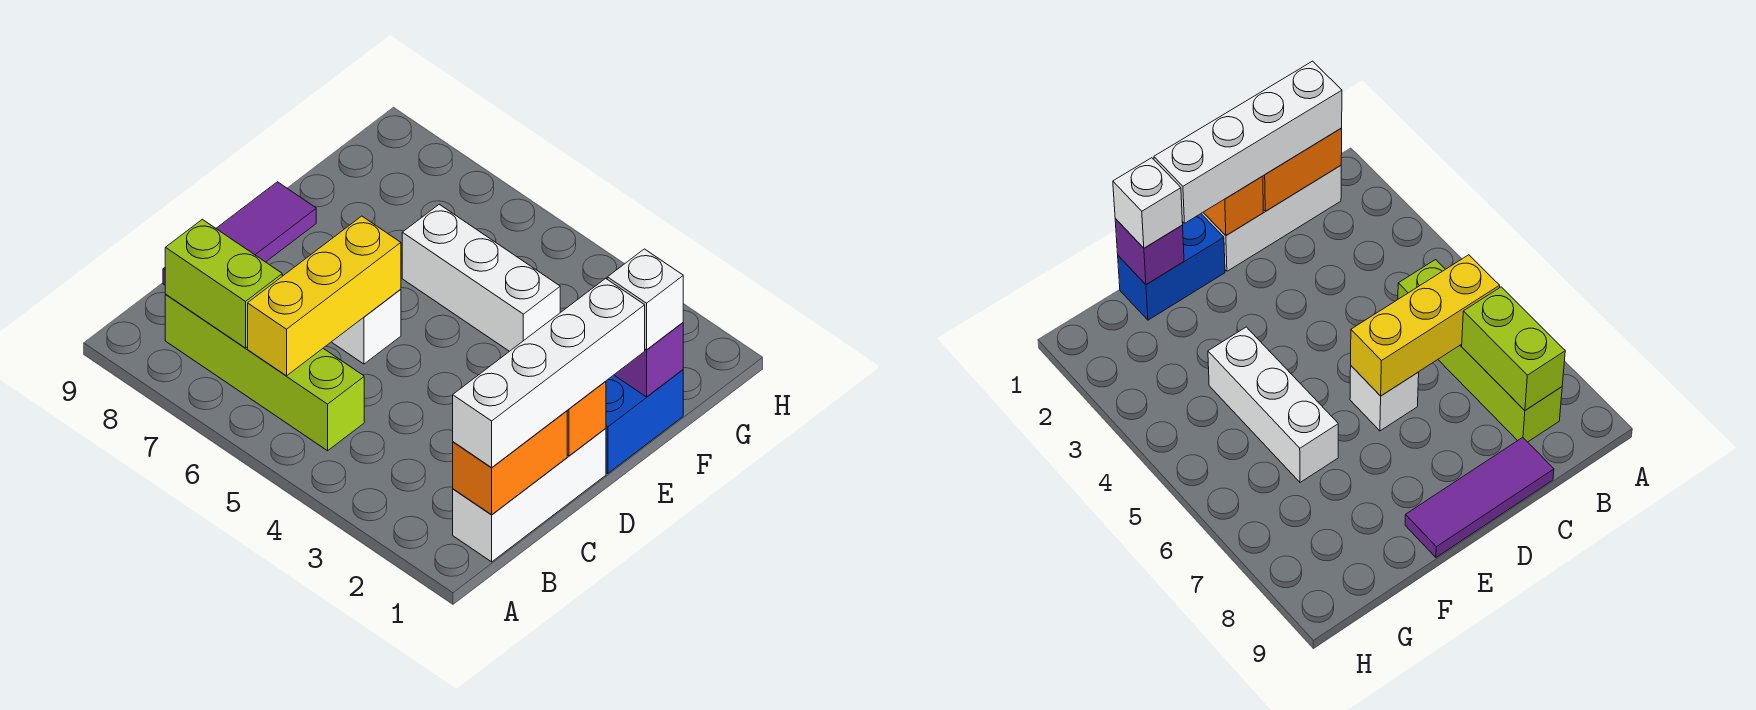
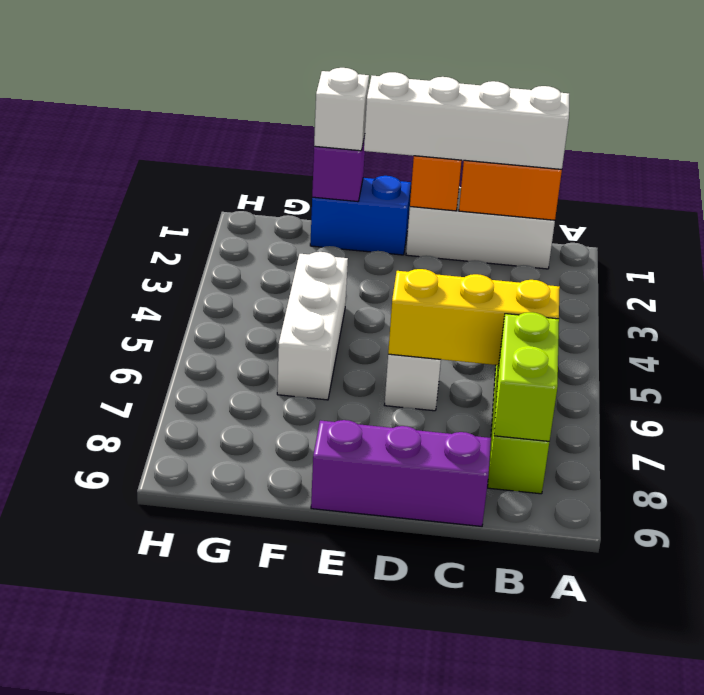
purple 1x3 tile [163,182,316,285] -> purple 1x3 brick [311,420,491,526]

